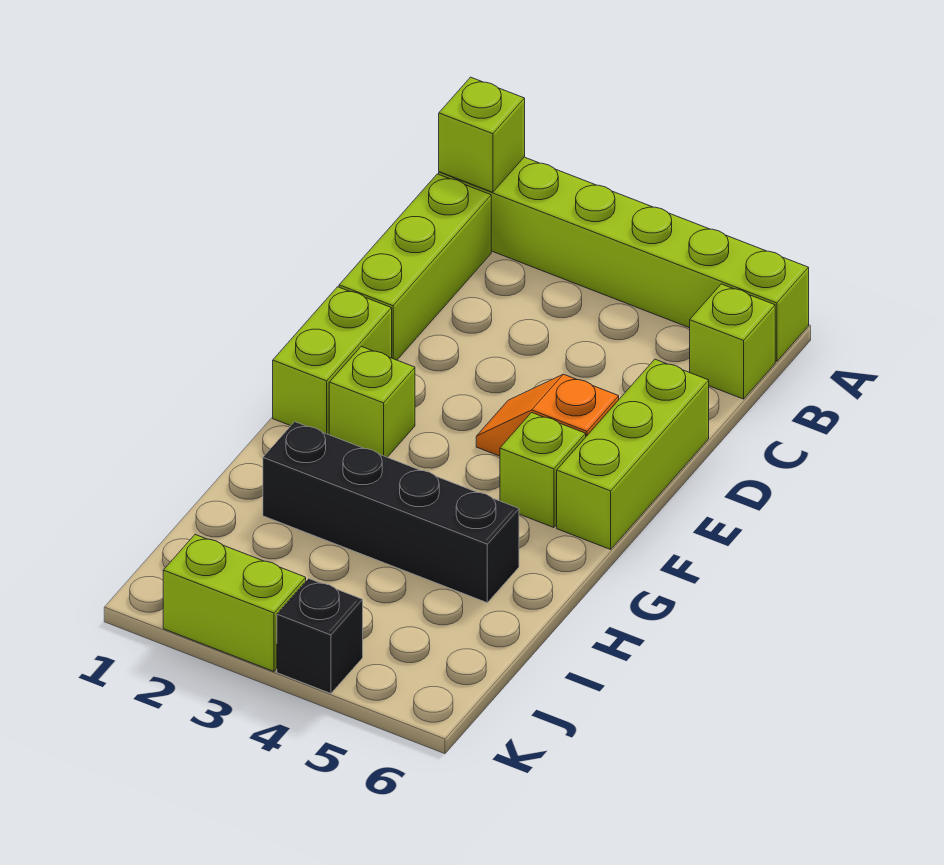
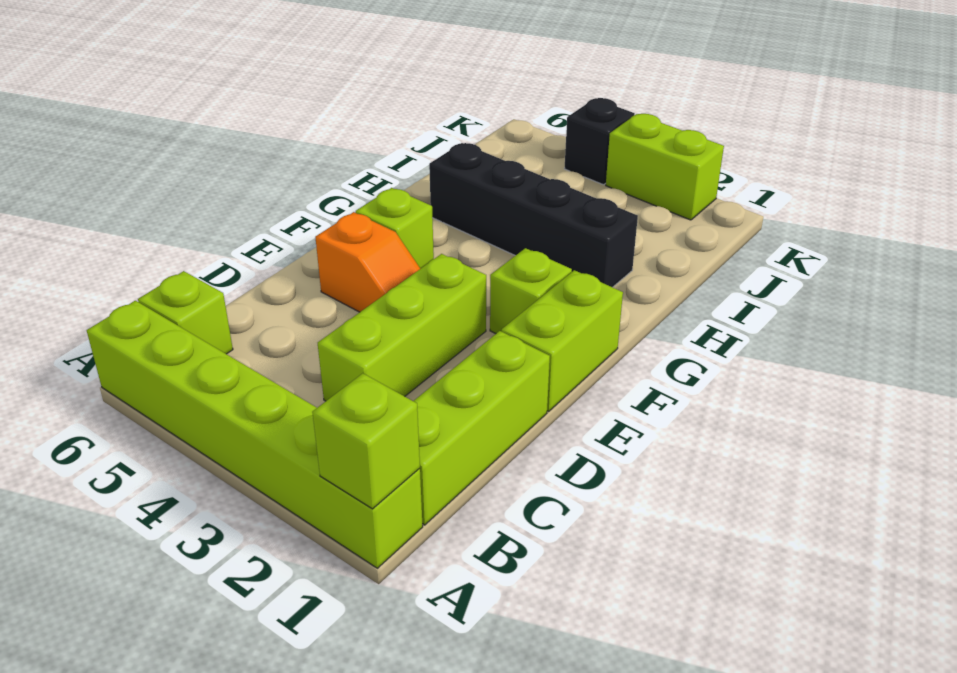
lime 1x3 brick [557,359,709,549] -> lime 1x3 brick moved to [318,254,486,401]

